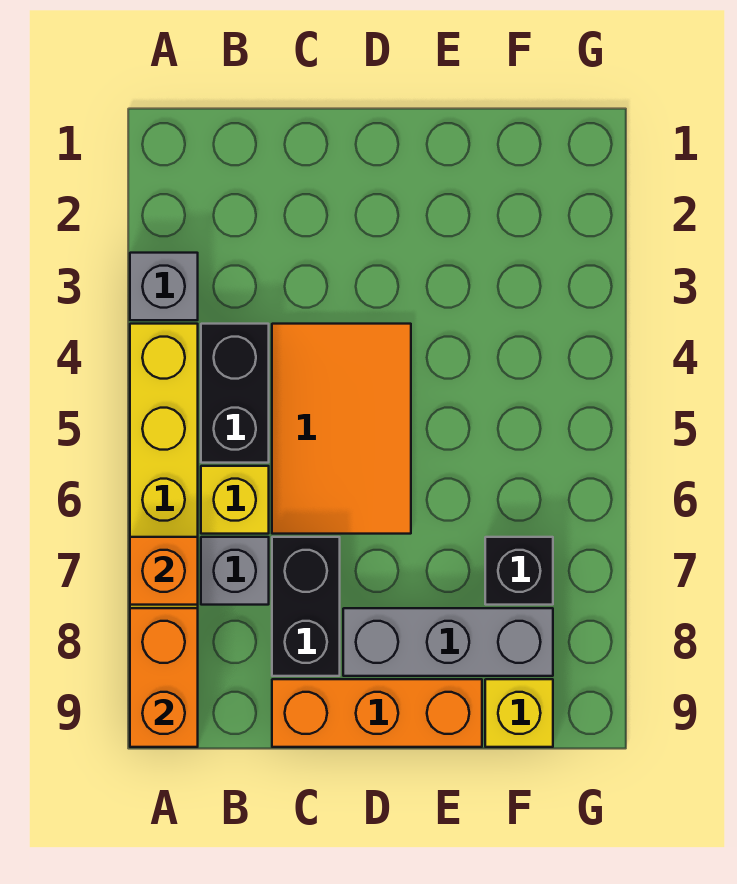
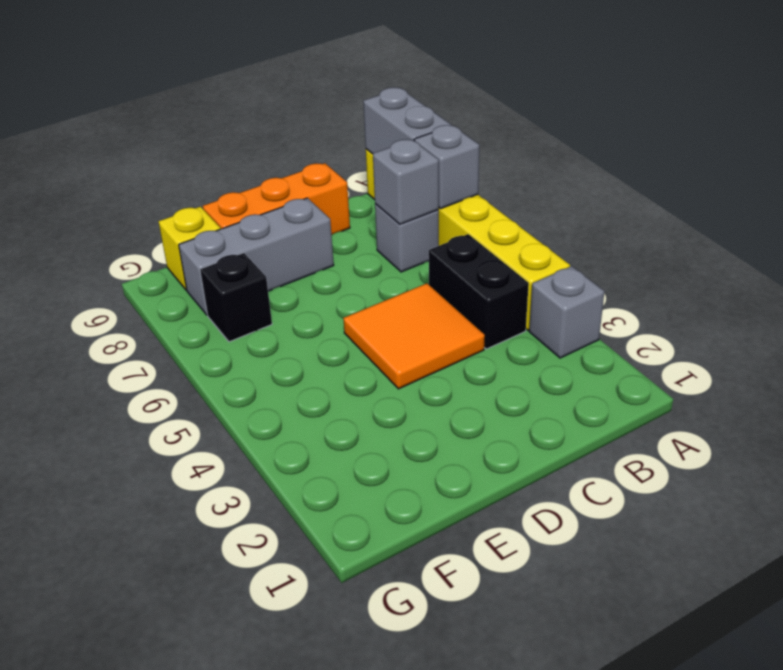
orange 1x1 brick [130,537,198,605] -> grey 1x1 brick [414,125,479,208]
orange 1x2 brick [130,608,198,747] -> grey 1x2 brick [363,87,451,154]
yellow 1x1 brick [201,466,269,534] -> none
none -> grey 1x1 brick [373,140,439,224]
orange 2x3 tile [272,324,411,534] -> orange 2x2 tile [343,283,485,389]
black 1x2 brick [272,537,340,676] -> none

